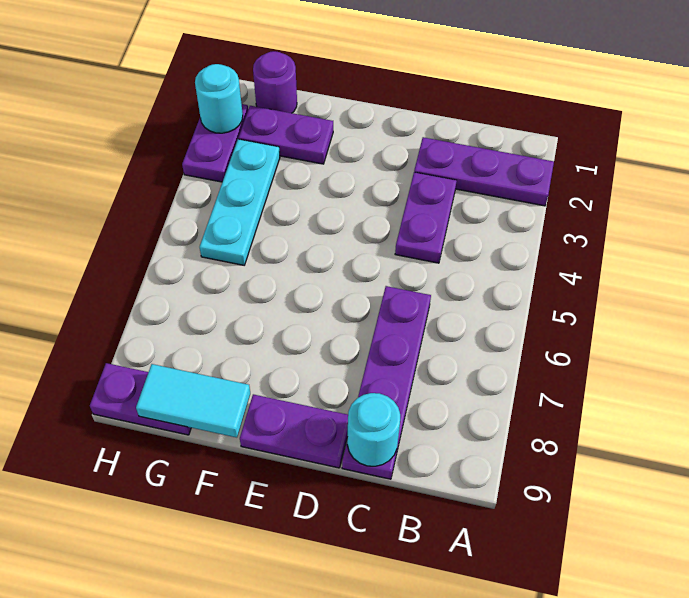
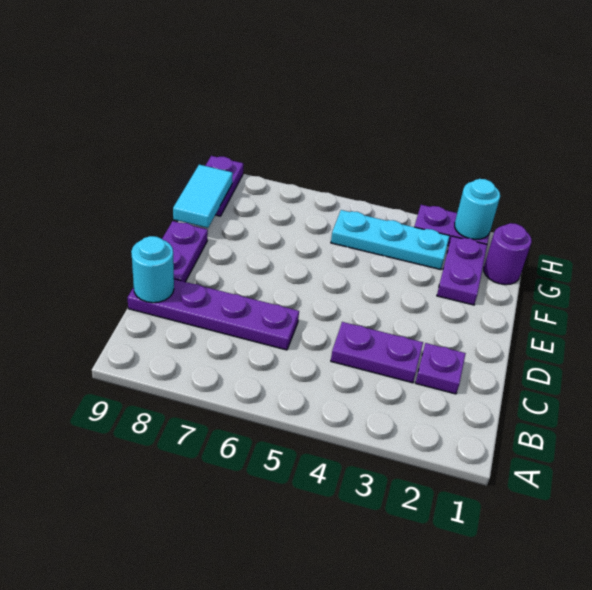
purple 1x3 plate [414,137,554,206] -> purple 1x1 plate [415,343,466,394]

